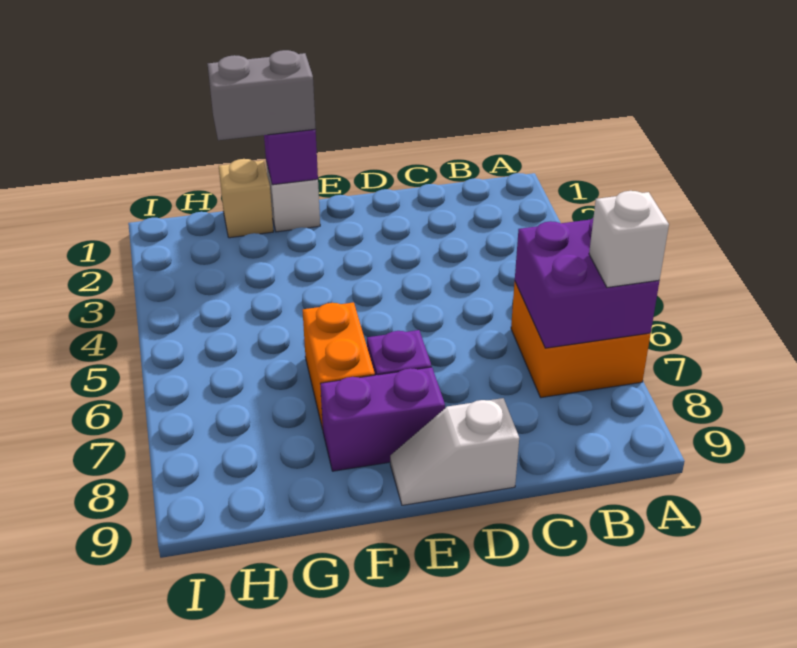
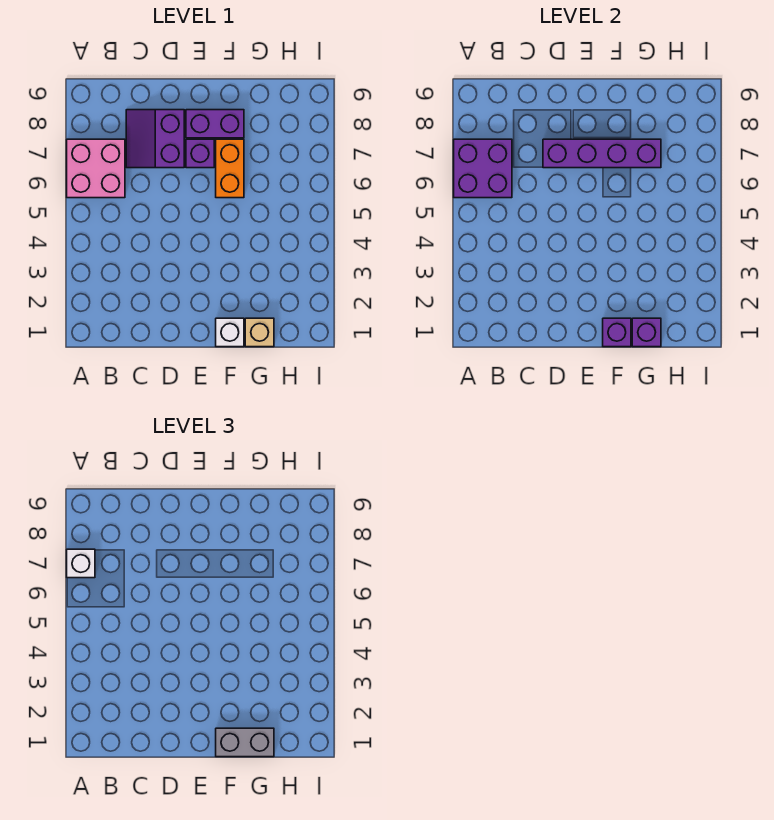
orange 2x2 brick [511,282,650,398] -> pink 2x2 brick [67,139,125,198]
none -> purple 2x2 slope [126,110,184,168]
none -> purple 1x4 brick [543,139,661,168]
white 1x2 slope [390,398,519,505] -> none
none -> purple 1x1 brick [632,318,661,347]

